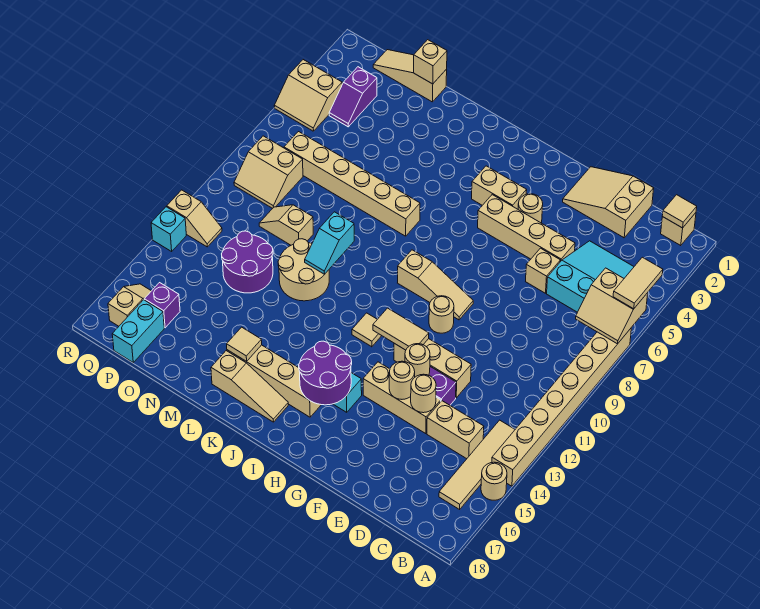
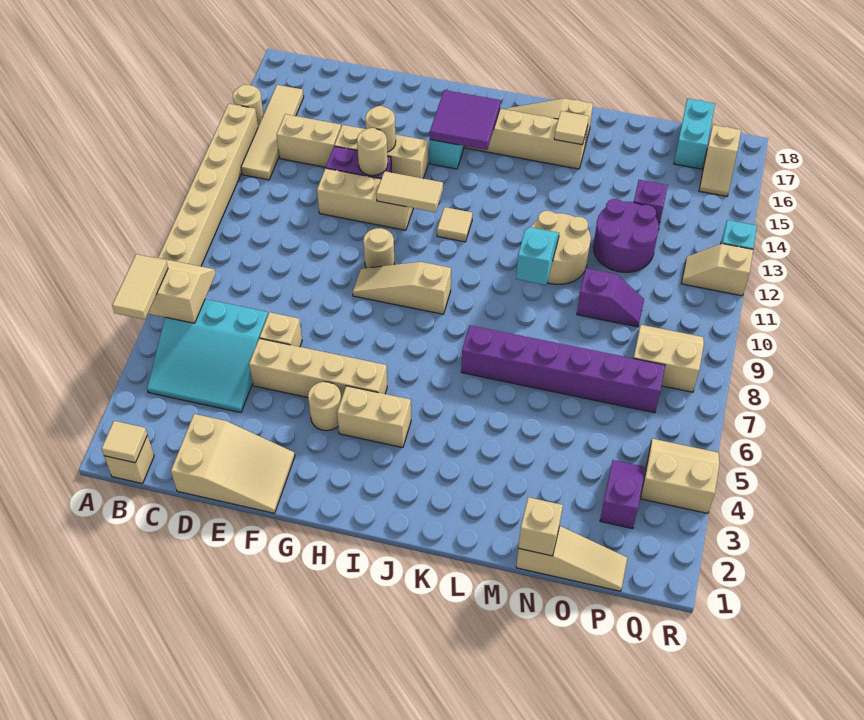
tan 1x1 round brick [411,374,436,413] -> none
purple 2x2 round brick [299,341,352,405] -> purple 2x2 tile [430,90,501,150]
tan 1x6 brick [284,132,420,236] -> purple 1x6 brick [461,325,665,413]
tan 1x2 slope [259,205,313,245] -> purple 1x2 slope [577,268,644,327]
purple 1x1 brick [144,283,180,328] -> purple 1x1 brick moved to [634,180,668,230]

